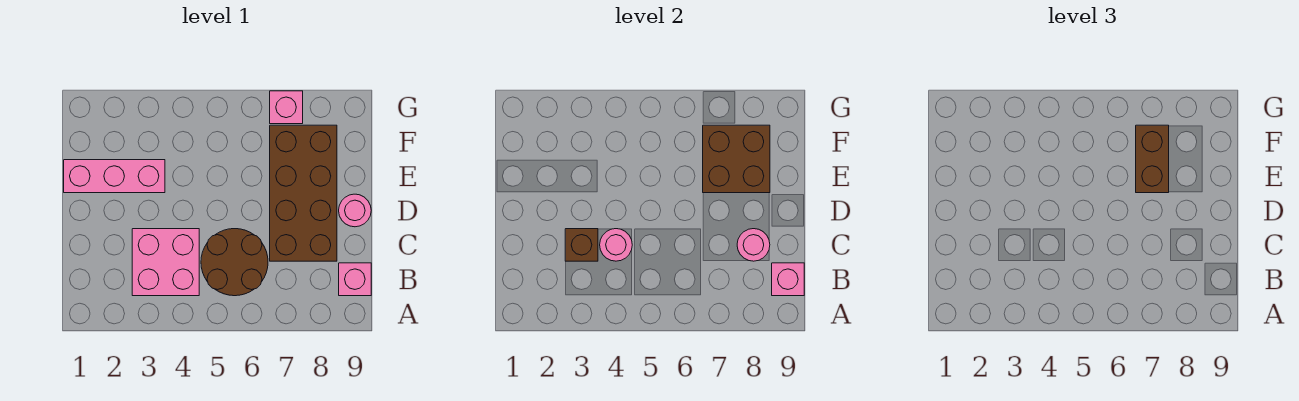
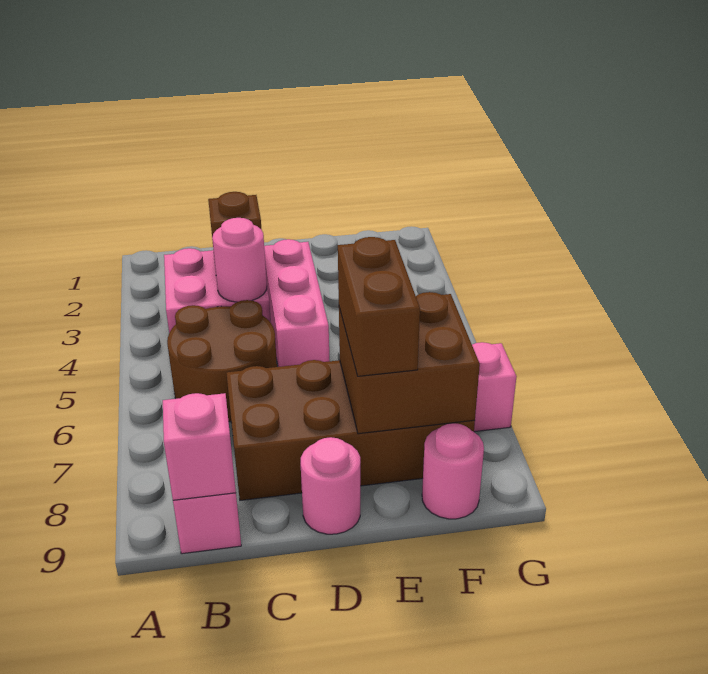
pink 1x1 round brick [737,229,770,261] -> pink 1x1 round brick moved to [422,423,484,519]
pink 1x3 brick [64,160,165,193] -> pink 1x3 brick moved to [264,239,330,367]
brown 1x2 brick [1136,125,1169,193] -> brown 1x2 brick turned to [338,237,420,376]

